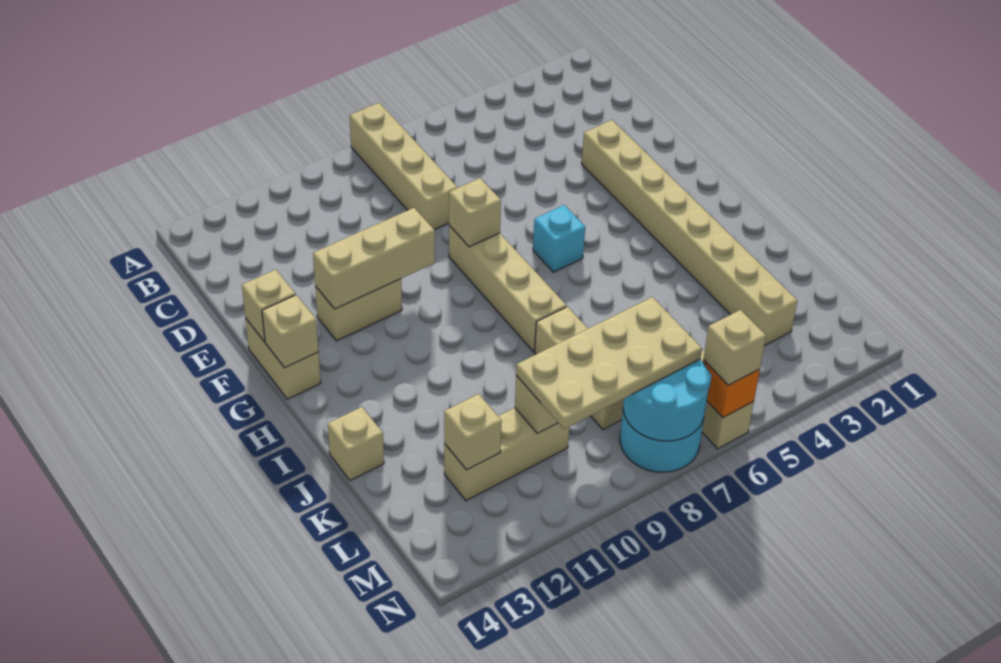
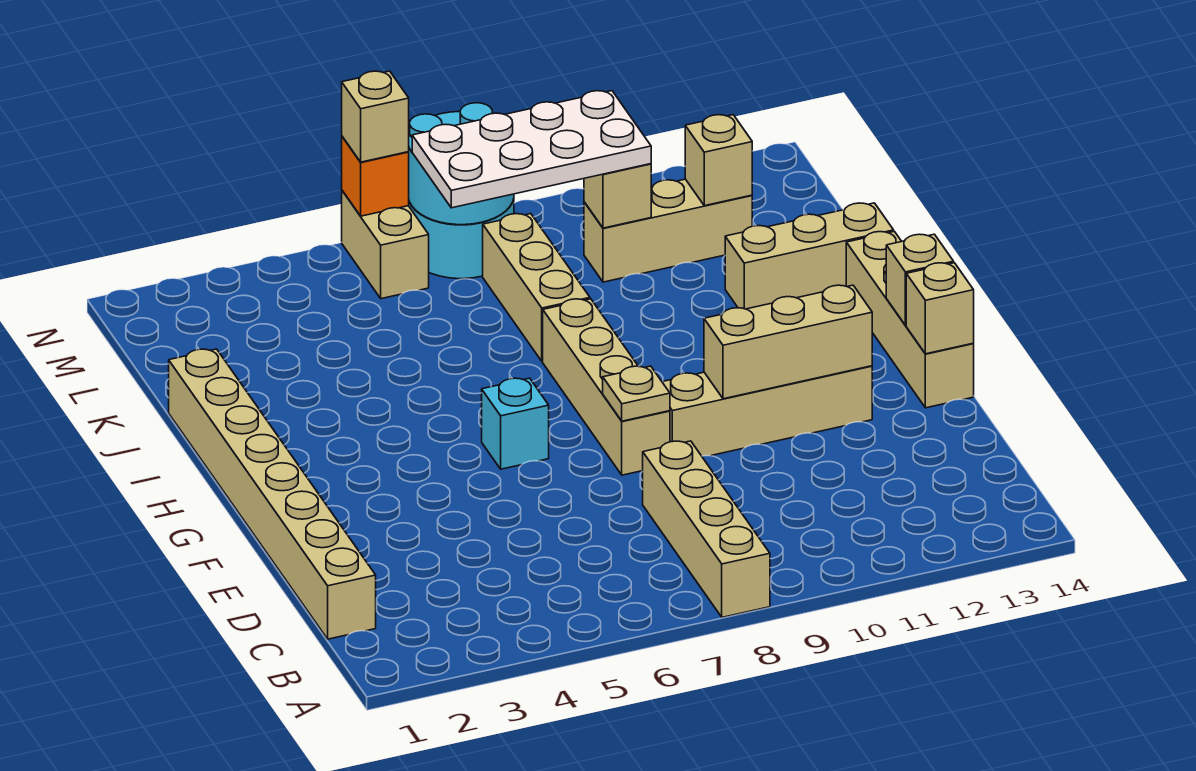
tan 1x8 brick [582,120,797,346] -> tan 1x8 brick moved to [169,349,376,639]
tan 1x1 brick [449,178,501,247] -> tan 1x1 plate [603,366,670,421]
tan 1x2 brick [315,279,402,341] -> tan 1x4 brick [662,366,872,456]
tan 1x2 brick [245,318,321,399] -> tan 1x4 brick [846,231,974,408]
tan 1x1 brick [328,407,384,481] -> tan 1x3 brick [725,203,894,309]
tan 2x4 plate [516,297,702,429] -> white 2x4 plate [412,91,651,208]

